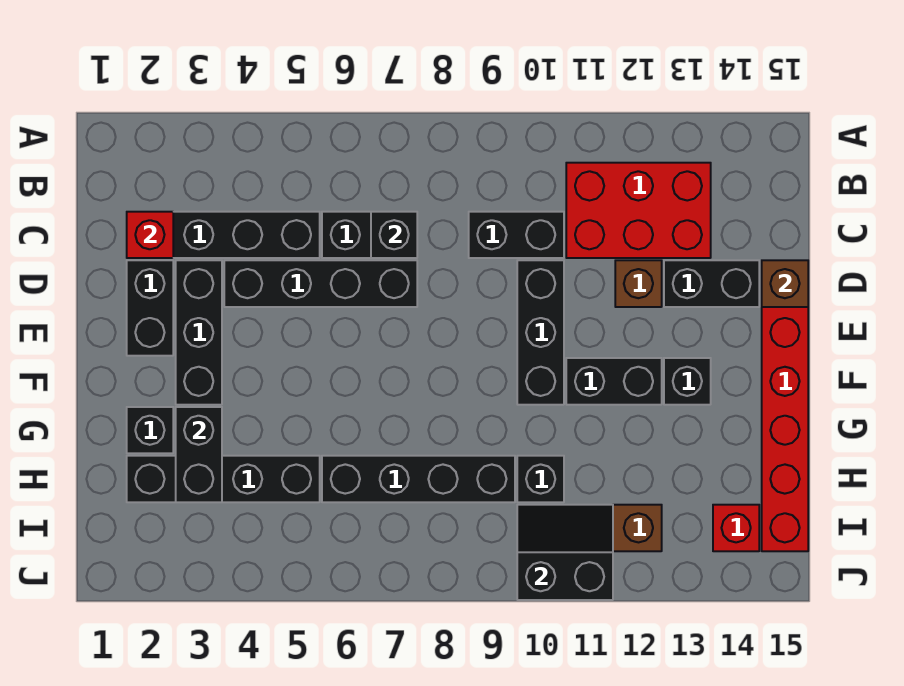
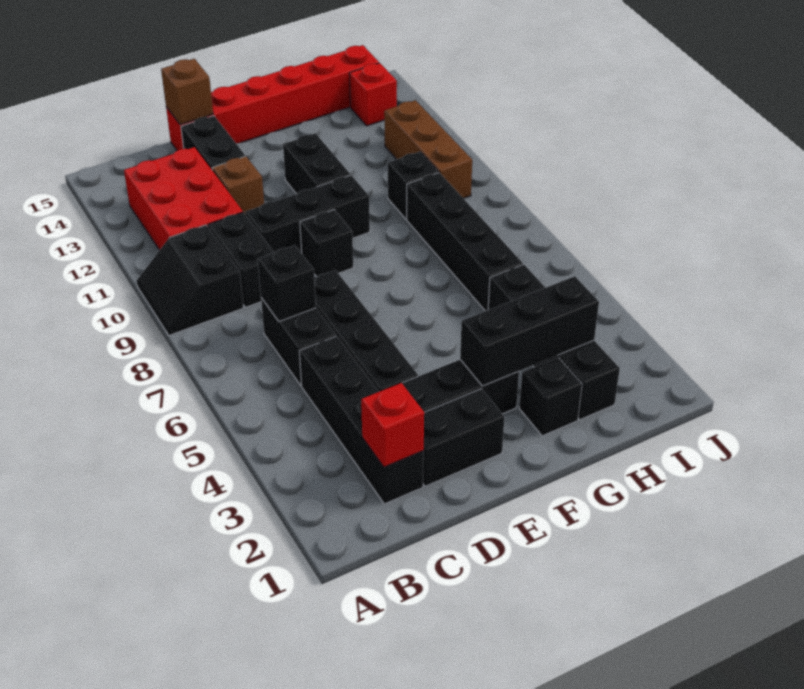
black 1x1 brick [664,358,711,405] -> black 1x1 brick moved to [300,210,353,277]
black 1x2 brick [176,407,222,502] -> black 1x3 brick [460,276,599,386]
black 2x2 slope [517,505,613,600] -> black 2x2 slope moved to [137,225,244,335]

